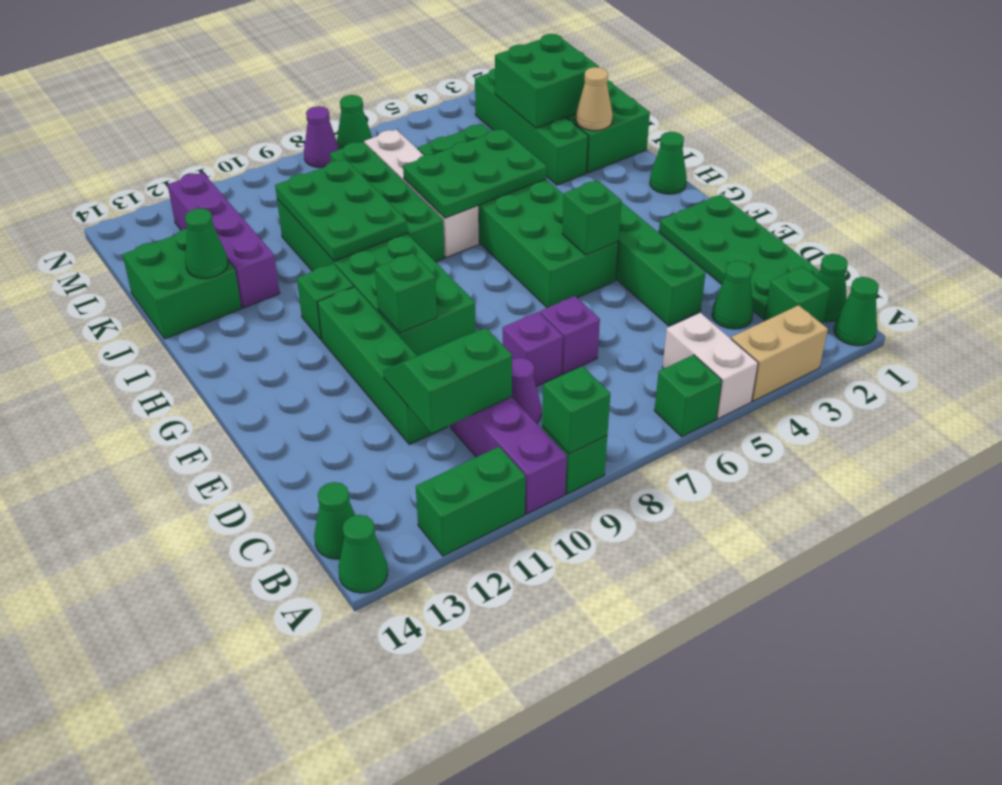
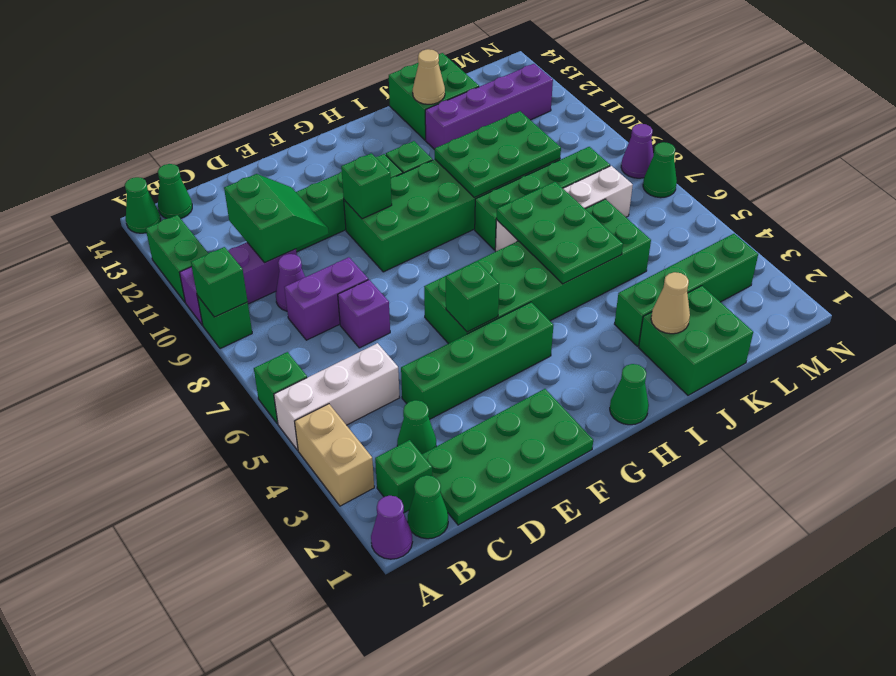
green 1x1 cone [834,277,879,346] -> purple 1x1 cone [371,496,412,559]
white 1x2 brick [662,313,758,419] -> white 1x3 brick [274,343,399,450]
purple 1x1 brick [503,312,563,387] -> purple 1x2 brick [284,257,368,340]
green 1x1 cone [185,208,228,278] -> tan 1x1 cone [413,49,445,104]
green 2x2 brick [495,34,599,128] -> none

